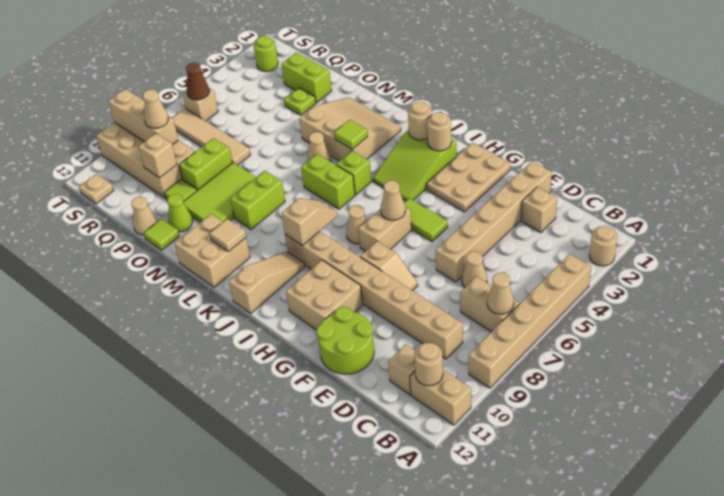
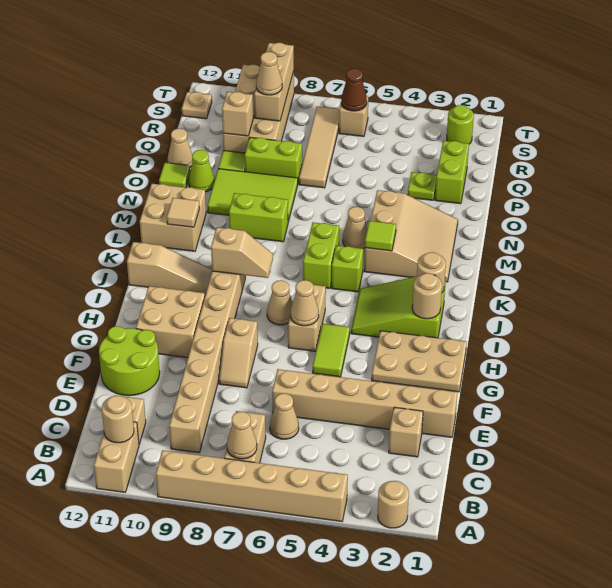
tan 1x2 brick [359,207,412,251] -> tan 1x2 brick turned to [288,285,326,351]

